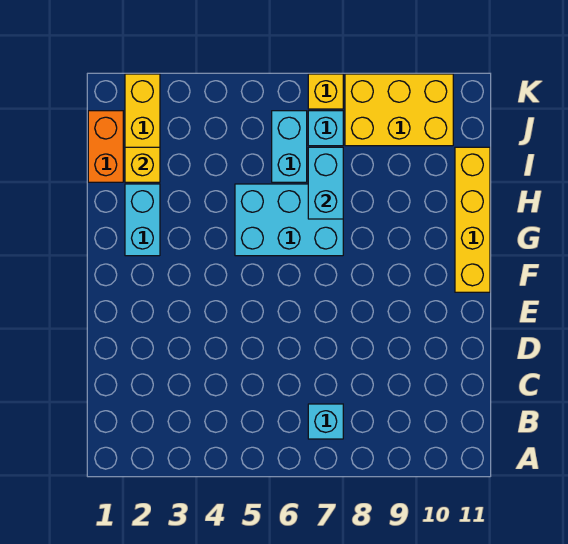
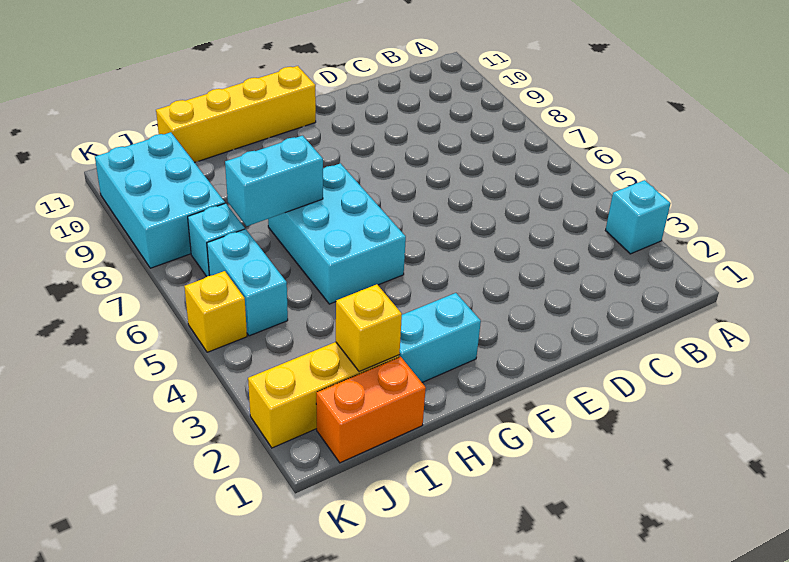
cyan 1x1 brick [308,404,343,439] -> cyan 1x1 brick moved to [606,180,671,254]
cyan 1x2 brick [272,111,307,182] -> cyan 1x2 brick turned to [207,229,288,336]
yellow 2x3 brick [345,74,453,146] -> cyan 2x3 brick [95,132,225,268]
yellow 1x1 brick [308,74,343,109] -> yellow 1x1 brick moved to [184,271,247,352]

